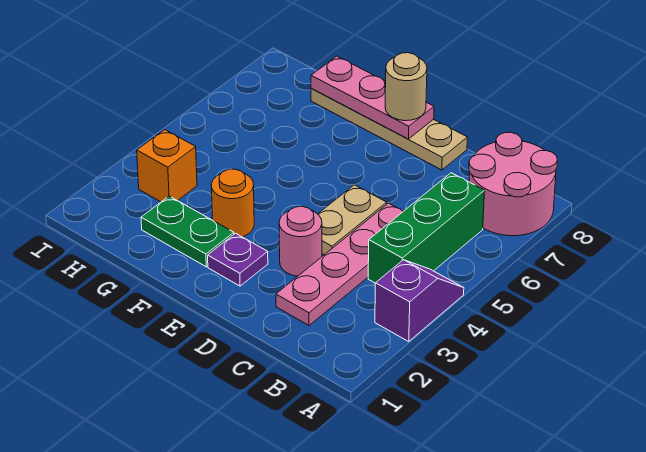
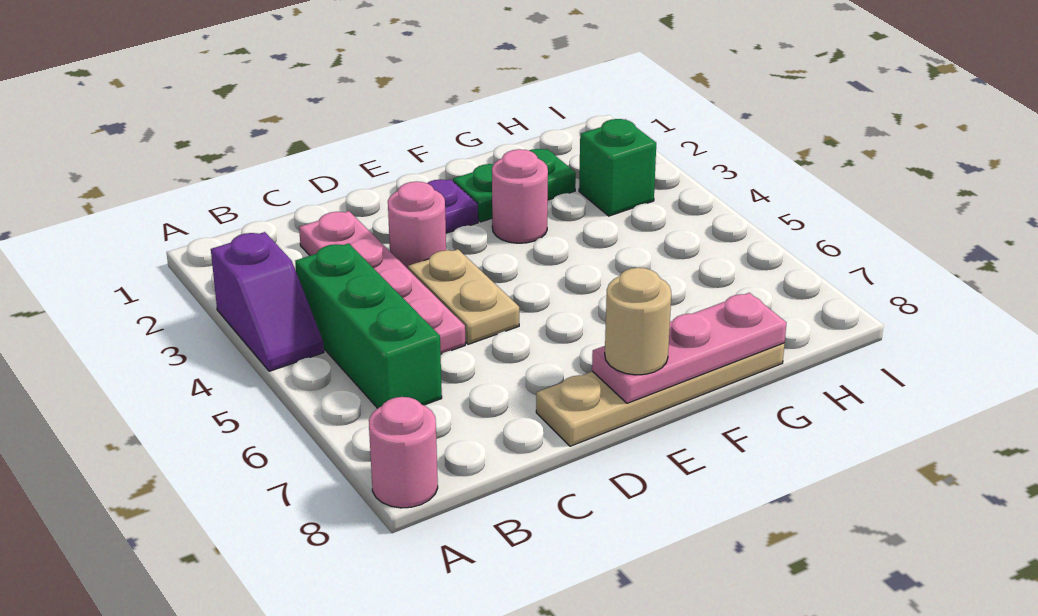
pink 2x2 round brick [469,132,558,236] -> pink 1x1 round brick [369,397,438,508]
orange 1x1 round brick [211,169,254,237] -> pink 1x1 round brick [492,149,548,243]
orange 1x1 brick [137,130,197,202] -> green 1x1 brick [579,119,656,216]

